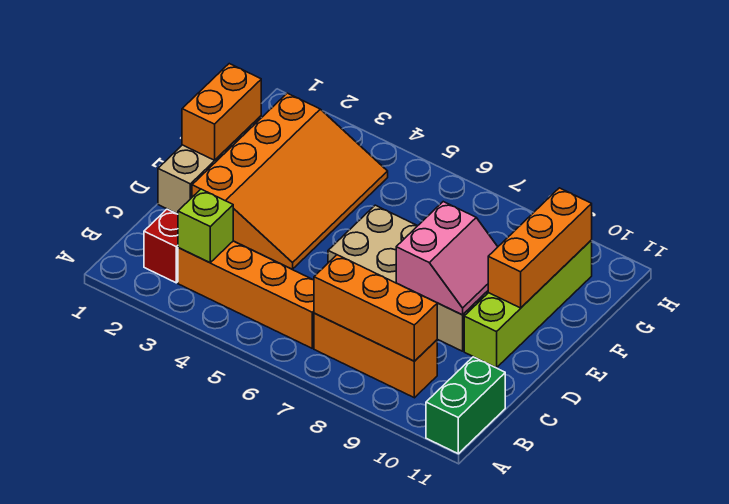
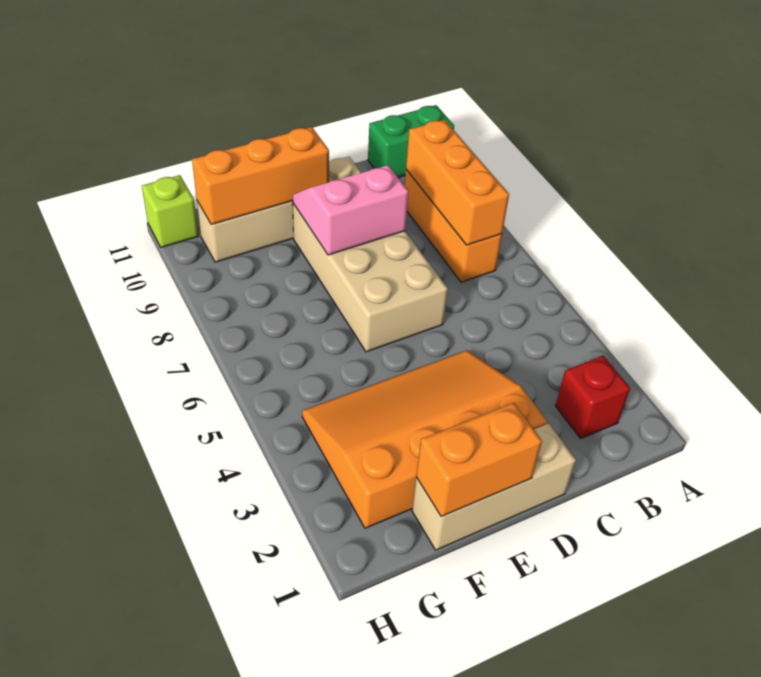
orange 1x4 brick [178,241,314,348] -> none
lime 1x1 brick [178,189,233,263] -> lime 1x1 brick moved to [142,175,198,247]
lime 1x4 brick [464,240,592,368] -> tan 1x4 brick [197,157,361,262]

